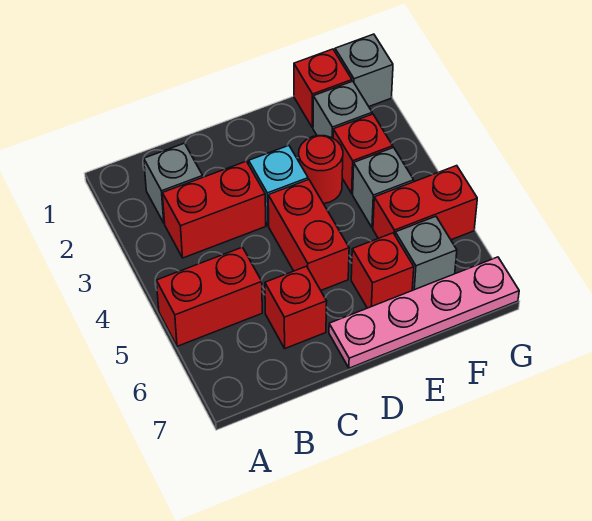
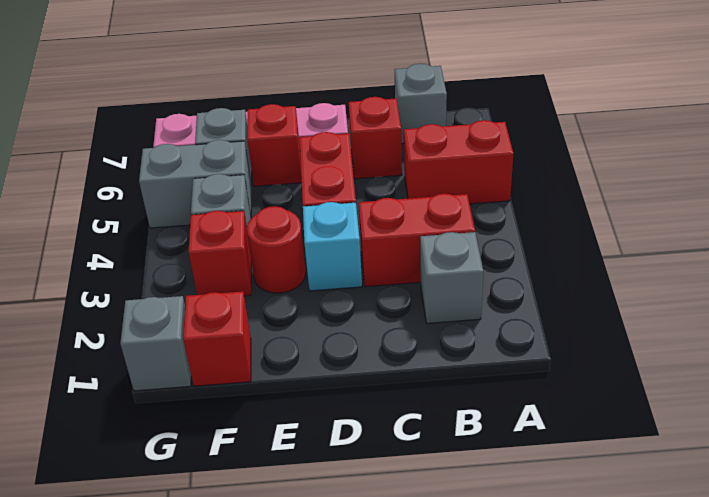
grey 1x1 brick [313,81,372,138] -> grey 1x1 brick moved to [394,64,447,144]
red 1x2 brick [373,166,477,240] -> grey 1x2 brick [139,140,251,228]

